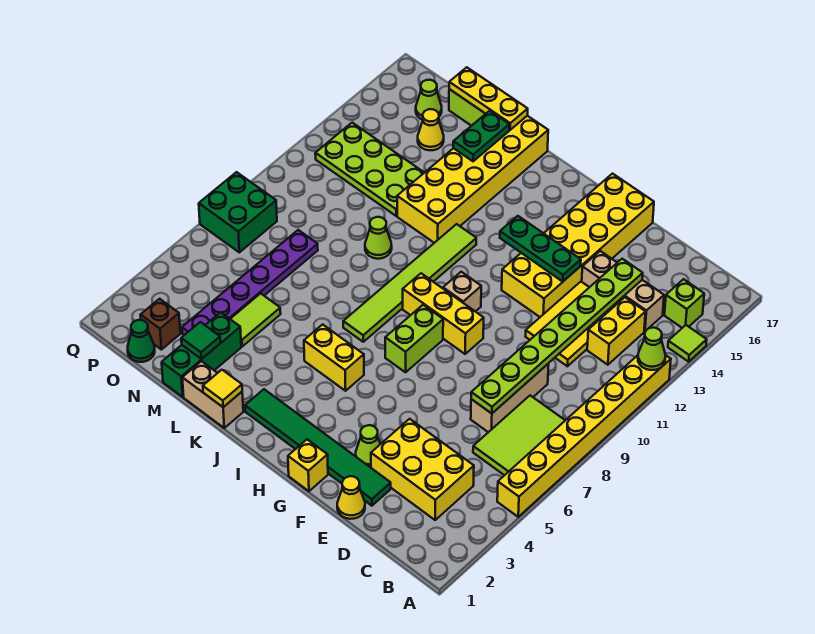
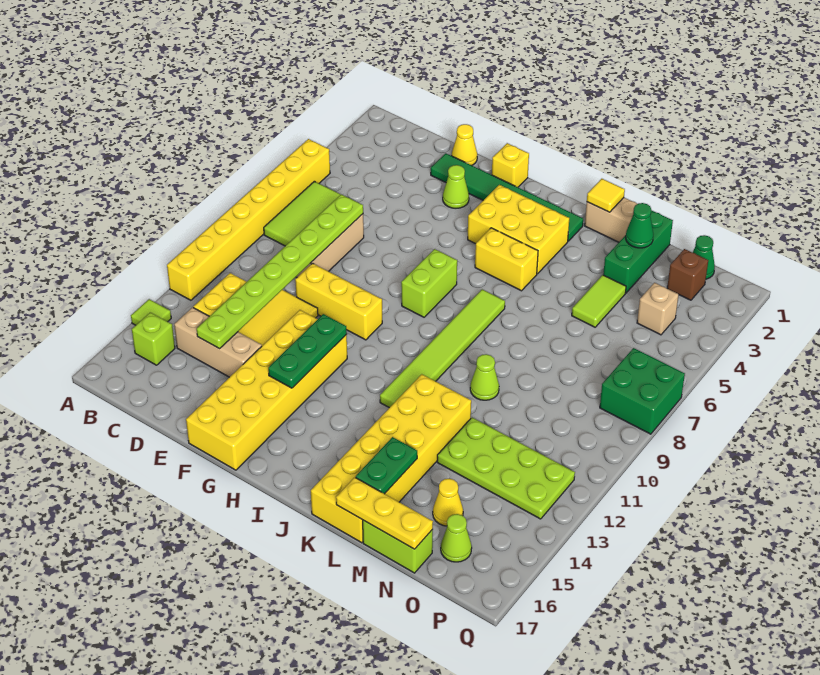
lime 1x1 cone [638,328,665,370] -> none
yellow 2x3 brick [371,419,474,520] -> yellow 2x3 brick moved to [468,185,569,274]
green 1x3 plate [500,216,581,282] -> green 1x3 plate turned to [268,314,347,388]
yellow 1x3 brick [403,273,484,354] -> yellow 1x3 brick moved to [295,263,382,340]
tan 1x1 brick [443,272,481,312] -> tan 1x1 brick moved to [637,283,679,335]
green 1x1 tile [181,322,220,359] -> green 1x1 cone [626,203,653,248]
purple 1x6 plate [182,230,318,335] -> none

